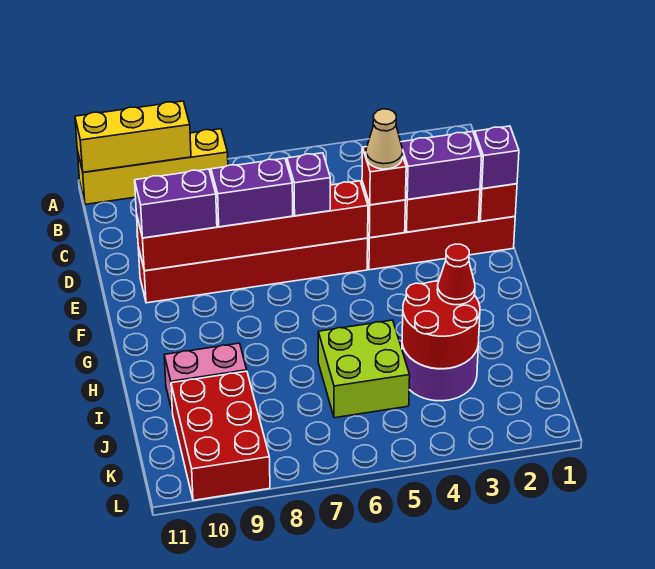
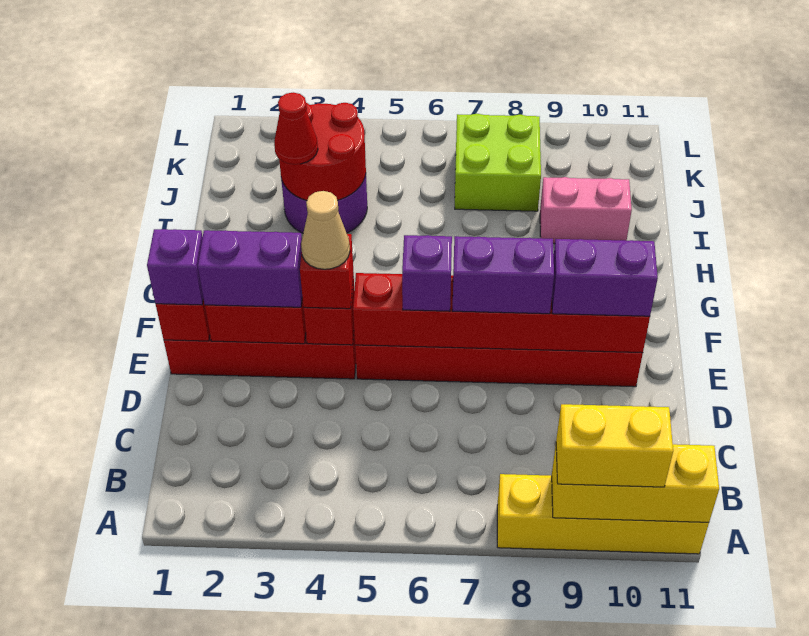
none -> yellow 1x2 brick [556,404,673,487]
lime 2x2 brick [318,320,410,418] -> lime 2x2 brick moved to [455,114,541,211]
red 2x3 brick [171,371,270,500] -> none

